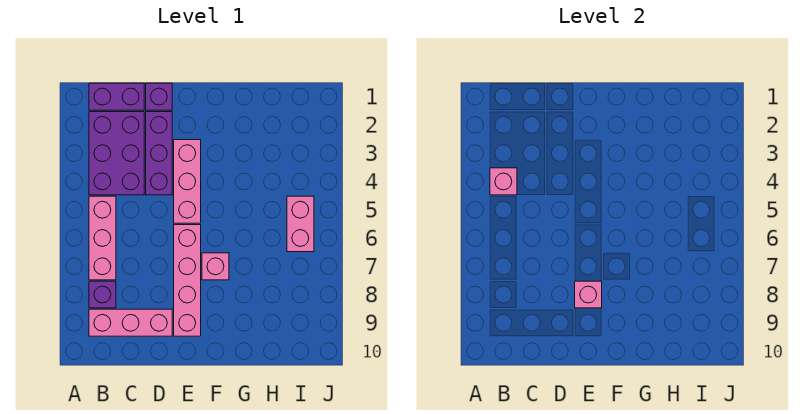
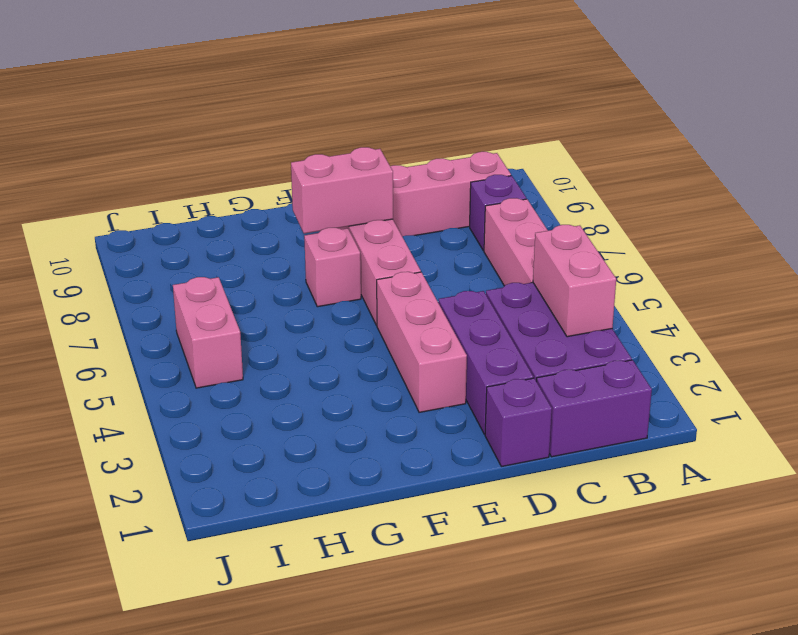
pink 1x1 brick [490,168,517,195] -> pink 1x2 brick [533,225,616,337]
pink 1x1 brick [575,281,602,308] -> pink 1x2 brick [291,147,393,233]

